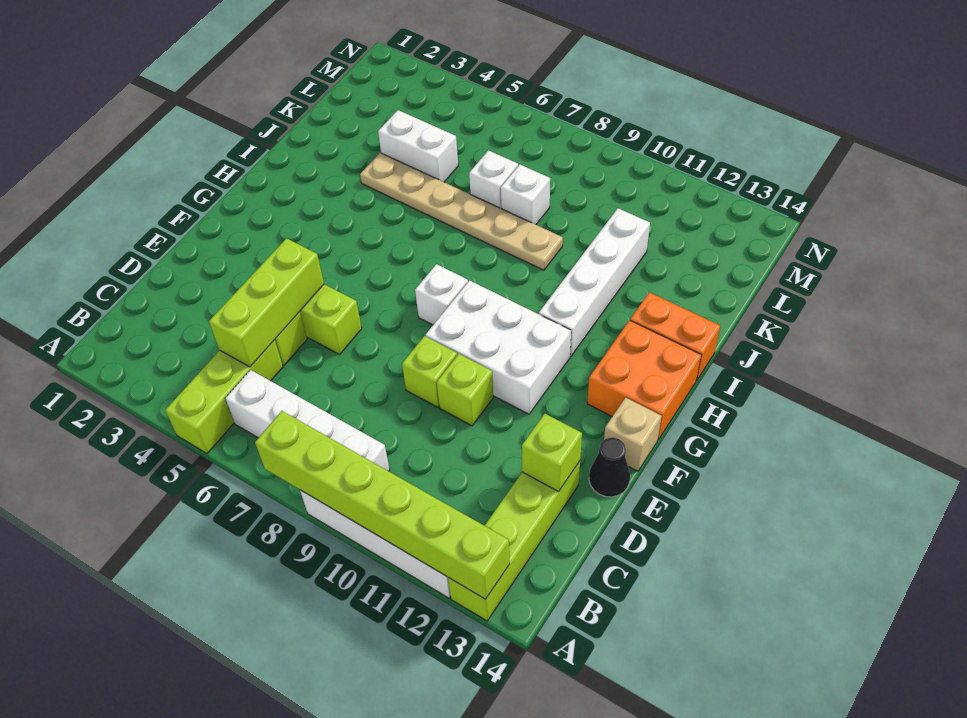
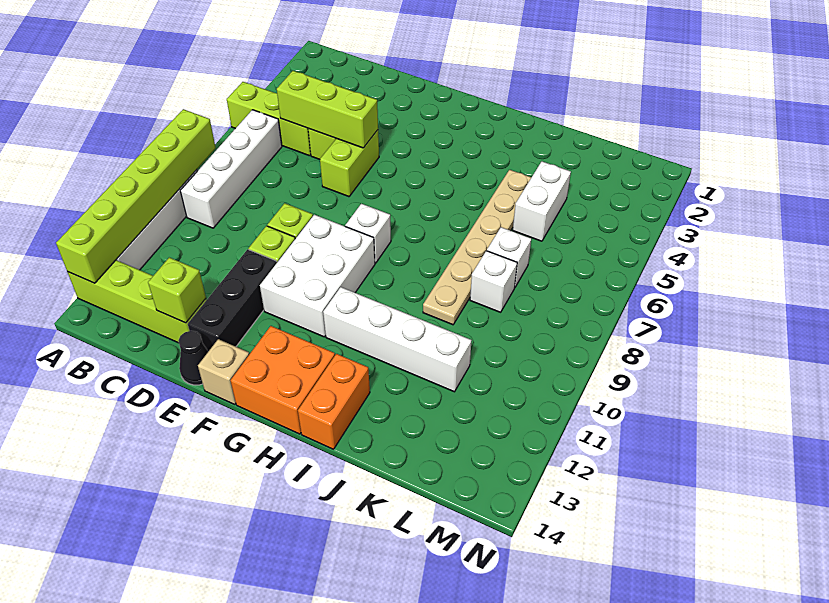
none -> black 1x3 brick [188,249,277,351]

